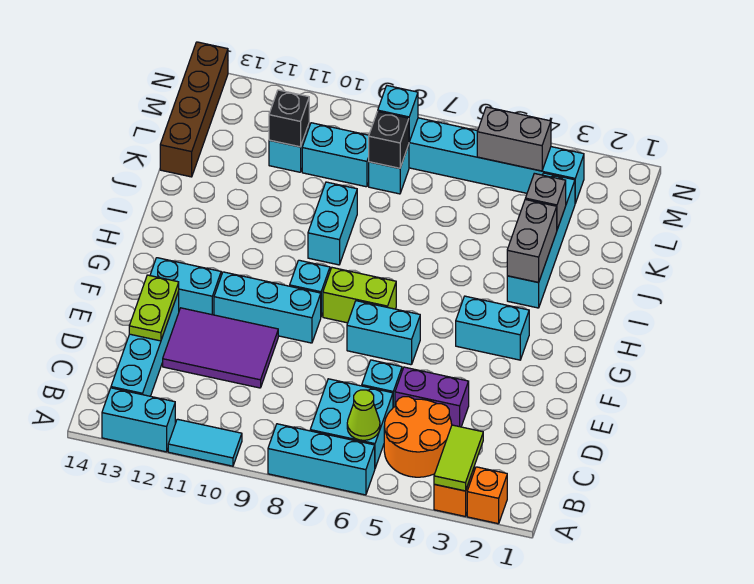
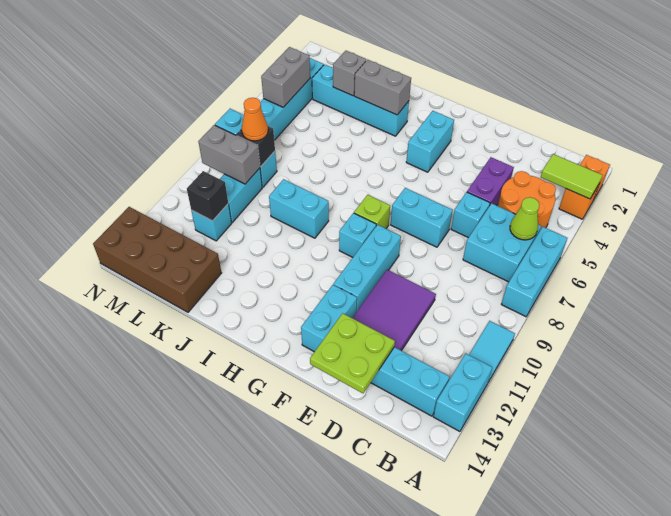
lime 1x2 plate [129,275,179,341] -> lime 2x2 plate [310,313,395,393]
cyan 1x2 brick [347,301,420,365] -> cyan 1x2 brick turned to [391,188,453,247]
lime 1x2 brick [323,268,396,323] -> lime 1x1 brick [354,195,390,228]
brown 1x4 brick [160,42,228,177] -> brown 2x4 brick [93,207,221,312]
none -> orange 1x1 cone [242,98,268,141]
none -> grey 1x2 brick [198,125,260,184]

